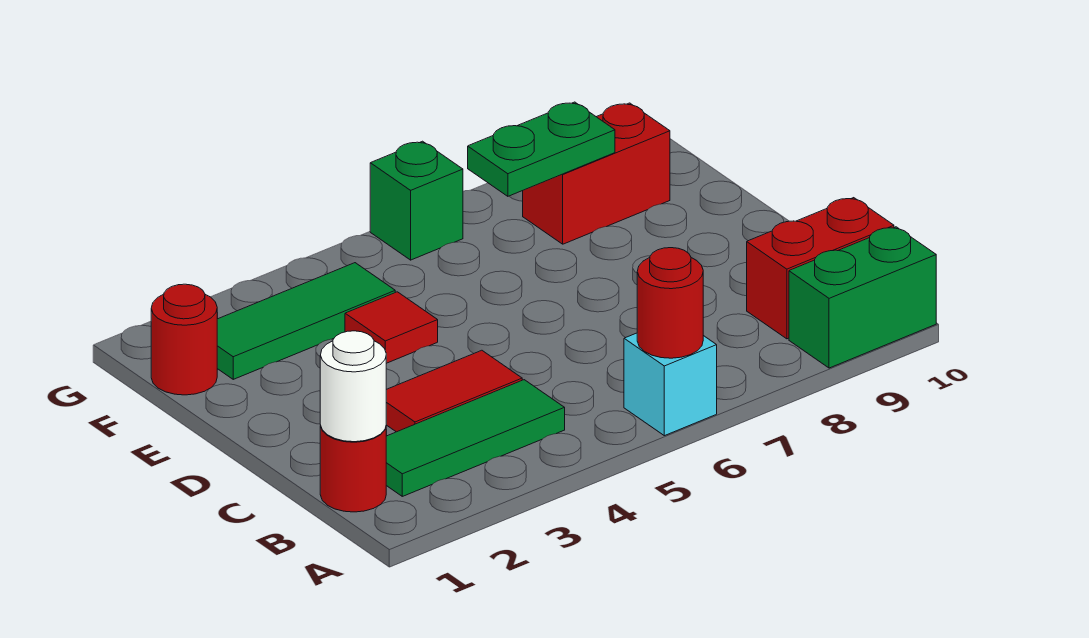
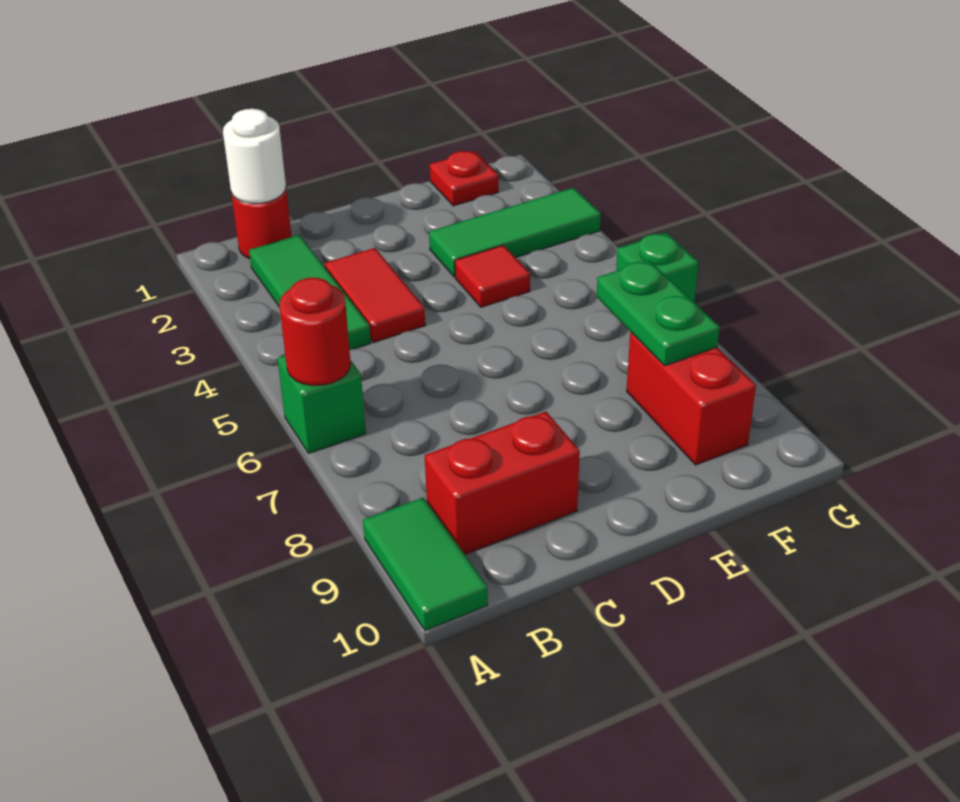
cyan 1x1 brick [624,333,717,436] -> green 1x1 brick [277,356,366,453]
green 1x2 brick [789,227,936,368] -> green 1x2 tile [363,497,488,631]
red 1x2 brick [747,198,894,339] -> red 1x2 brick turned to [425,412,580,554]
red 1x1 round brick [151,284,217,395] -> red 1x1 plate [430,151,499,206]
green 1x3 tile [217,263,395,379] -> green 1x3 tile turned to [429,188,601,277]

